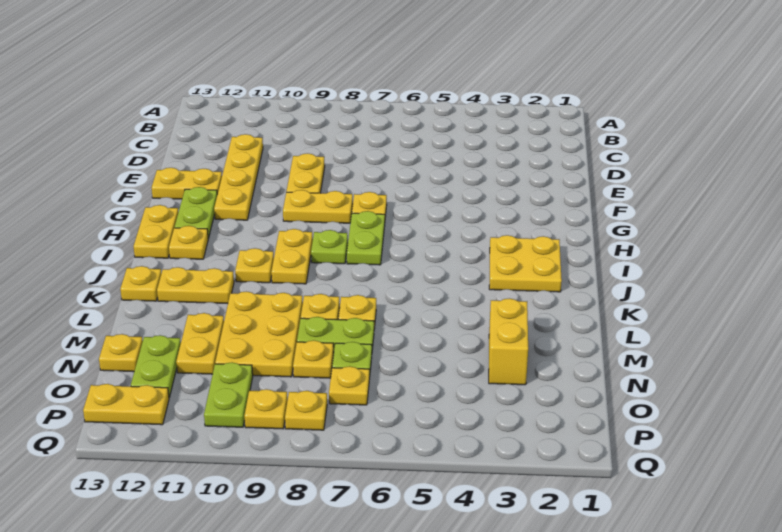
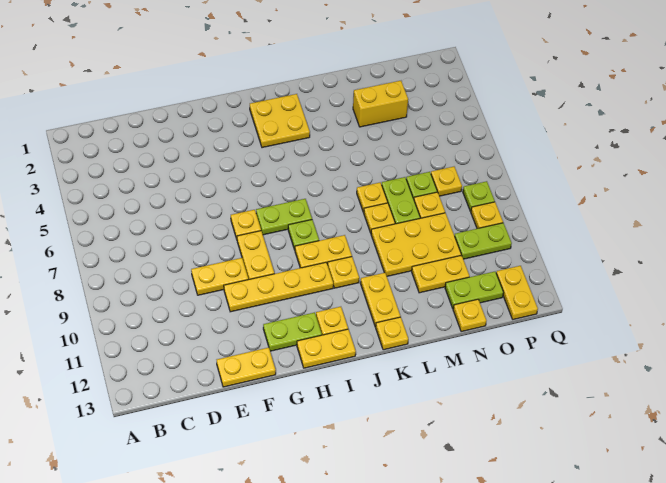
yellow 1x4 plate [214,134,263,220] -> yellow 1x4 plate moved to [224,262,333,312]
yellow 1x2 plate [152,168,222,199] -> yellow 1x2 plate turned to [217,348,276,387]
yellow 1x1 plate [285,391,327,430] -> lime 1x1 plate [463,181,495,212]

